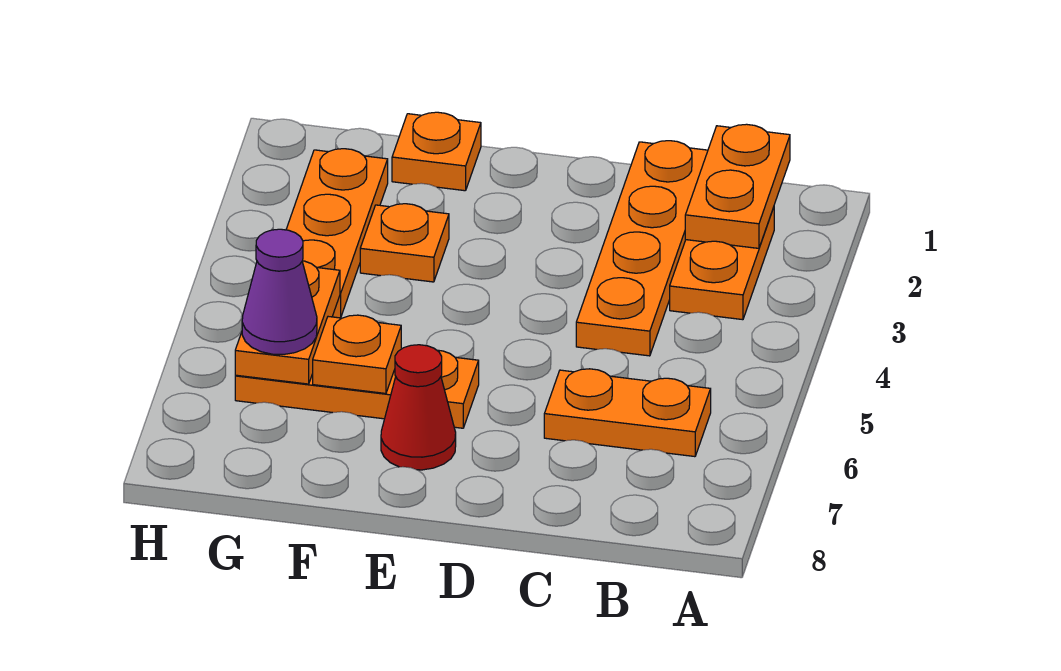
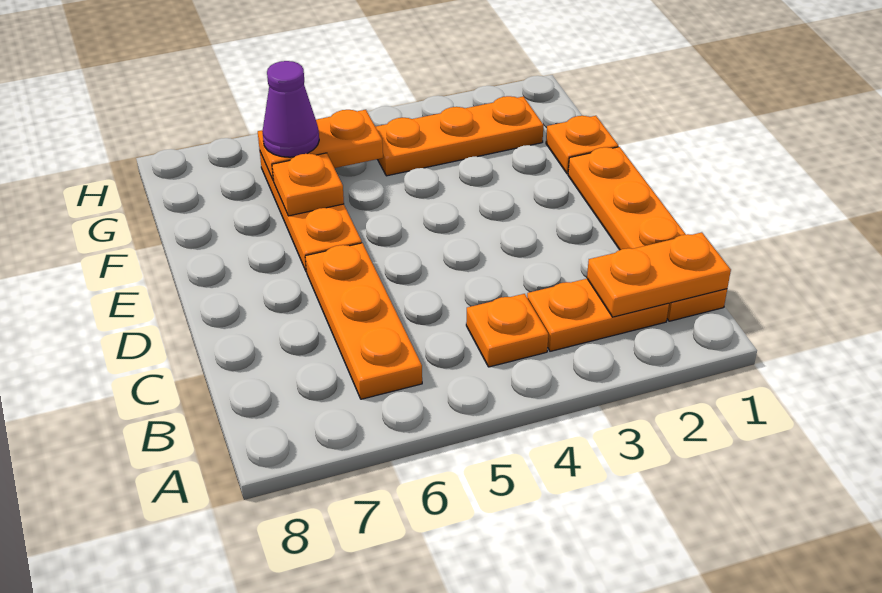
orange 1x2 plate [544,369,711,457] -> orange 1x3 plate [305,243,422,399]
orange 1x4 plate [576,141,708,356] -> orange 1x4 plate turned to [568,147,727,321]
red 1x1 cone [381,345,456,470] -> none
orange 1x1 plate [360,204,449,282] -> orange 1x1 plate moved to [466,294,548,367]

